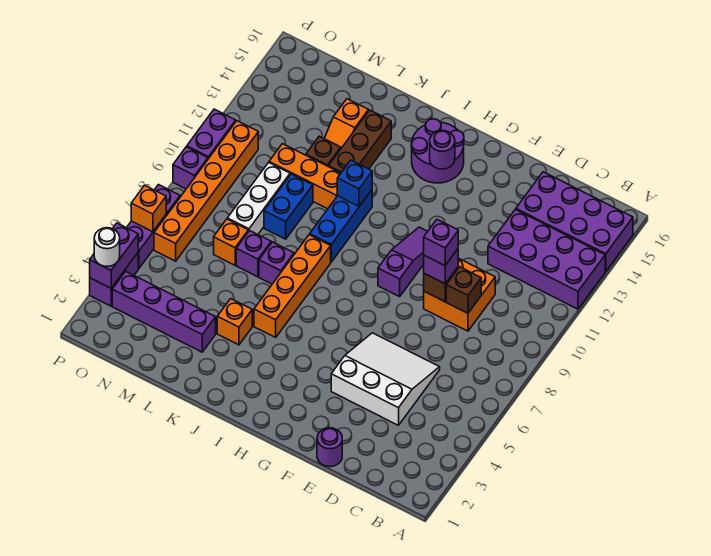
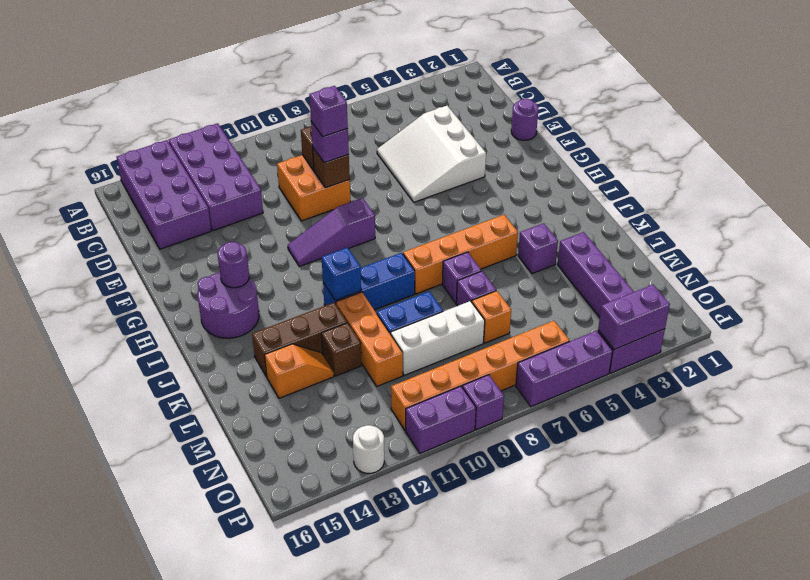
orange 1x1 brick [217,299,252,345] -> purple 1x1 brick [518,223,558,274]
white 1x1 round brick [94,228,120,266] -> white 1x1 round brick moved to [353,425,384,473]
orange 1x1 brick [131,185,166,232] -> none

